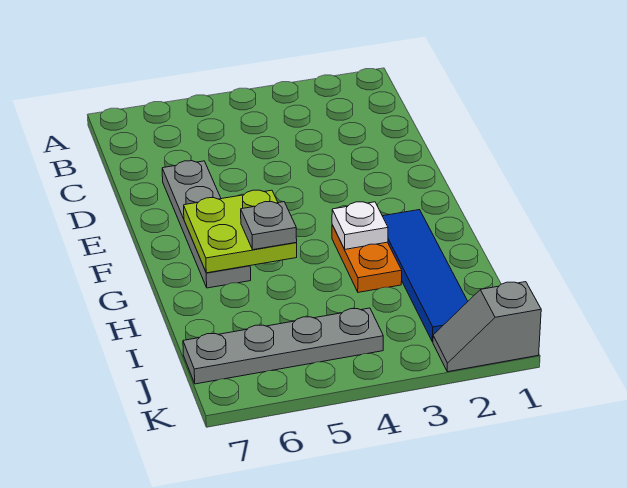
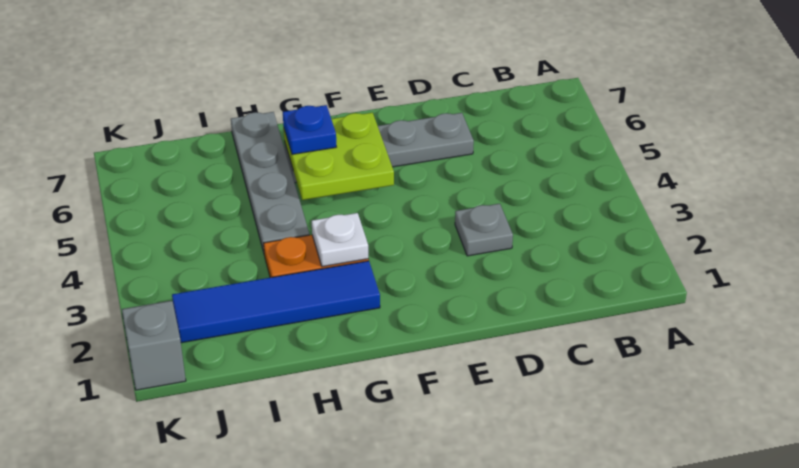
grey 1x1 plate [241,202,297,250] -> grey 1x1 plate moved to [455,204,513,256]
none -> blue 1x1 plate [283,105,336,154]
grey 1x4 plate [183,308,383,384] -> grey 1x4 plate moved to [231,112,309,252]

